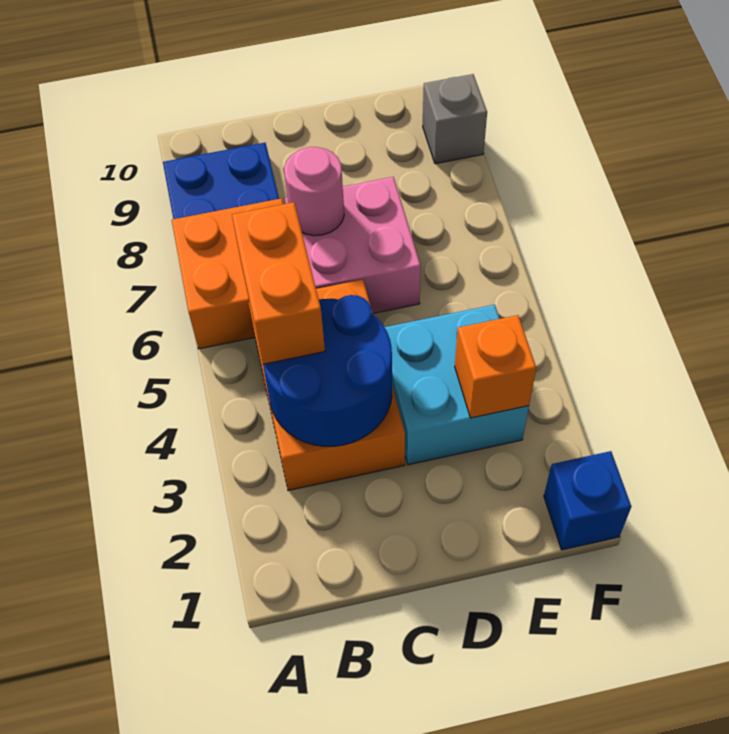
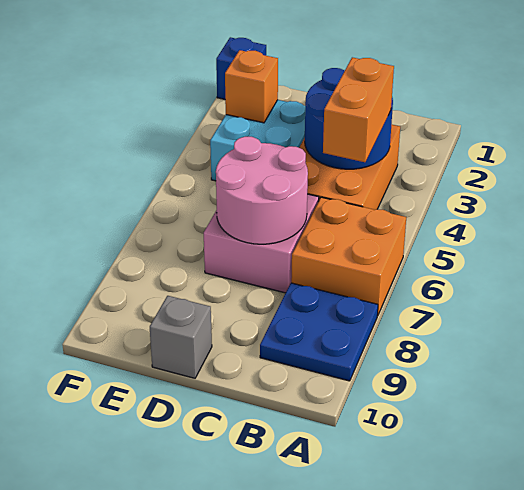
pink 1x1 round brick [284,147,344,236] -> pink 2x2 round brick [216,137,308,244]
grey 1x1 brick [423,74,487,164] -> grey 1x1 brick moved to [150,296,212,378]

